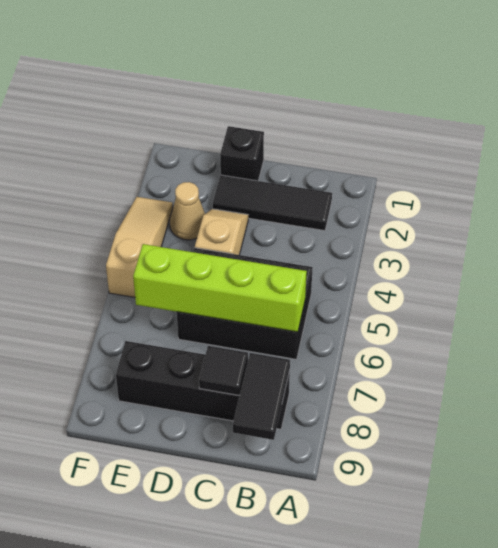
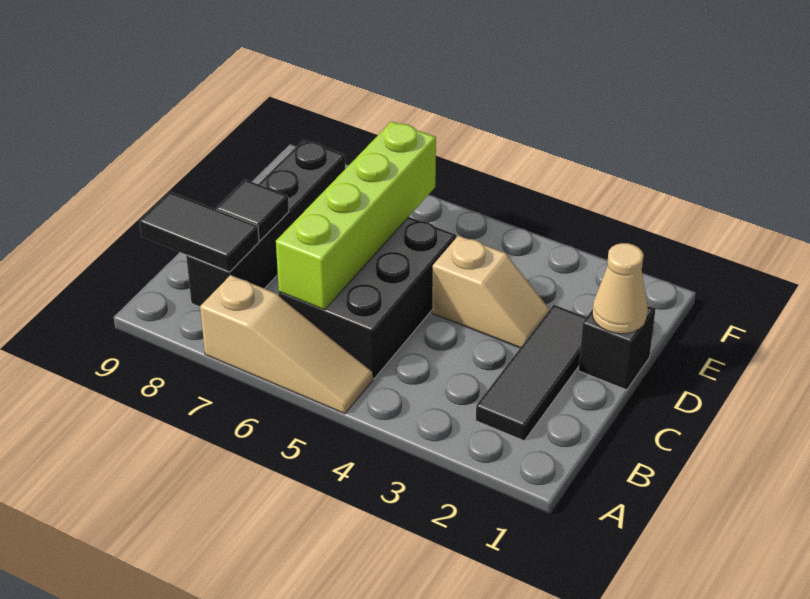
tan 1x1 cone [170,182,205,240] -> tan 1x1 cone moved to [592,243,648,334]
tan 1x3 slope [106,197,173,297] -> tan 1x3 slope moved to [200,275,373,414]

